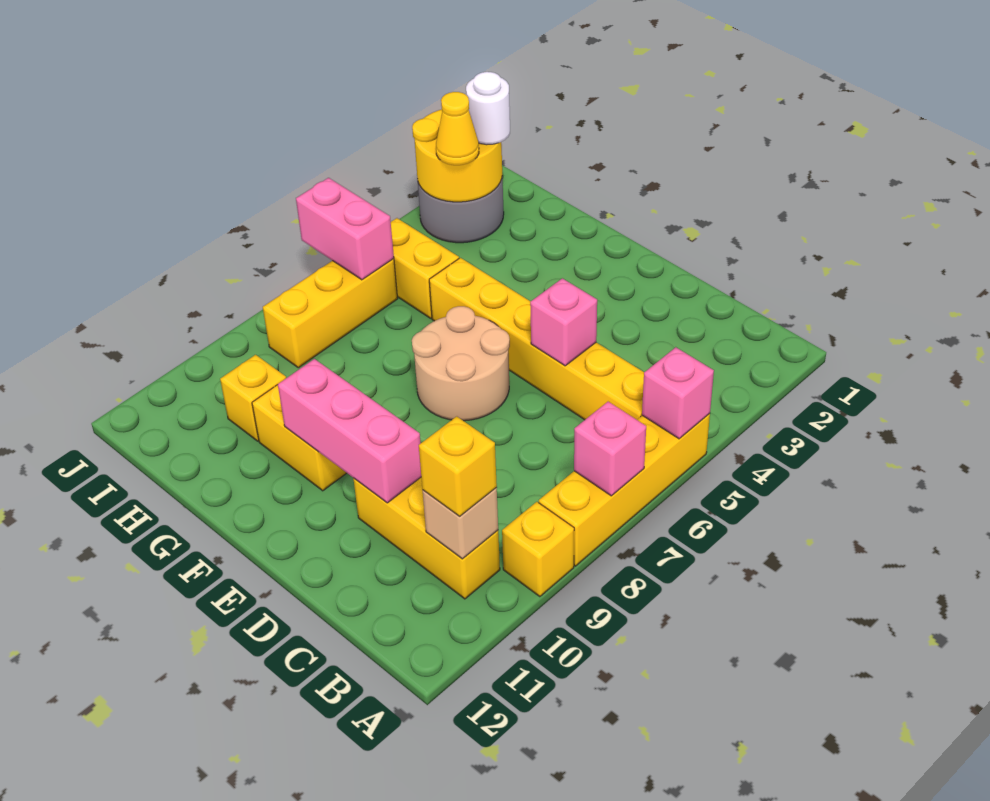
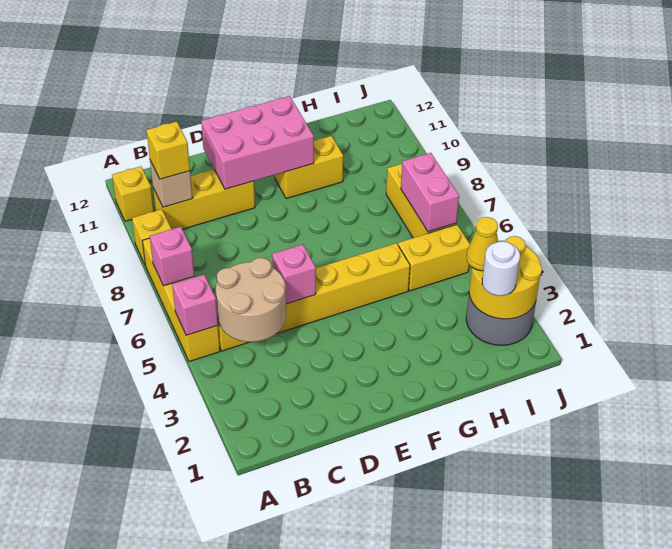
pink 1x3 brick [278,359,421,503] -> pink 2x3 brick [201,96,314,189]
tan 2x2 round brick [412,306,510,421] -> tan 2x2 round brick moved to [216,258,286,342]
yellow 1x1 brick [220,355,286,441] -> yellow 1x1 brick moved to [112,166,154,221]
pink 1x2 brick [296,178,394,280] -> pink 1x2 brick turned to [401,153,459,232]

